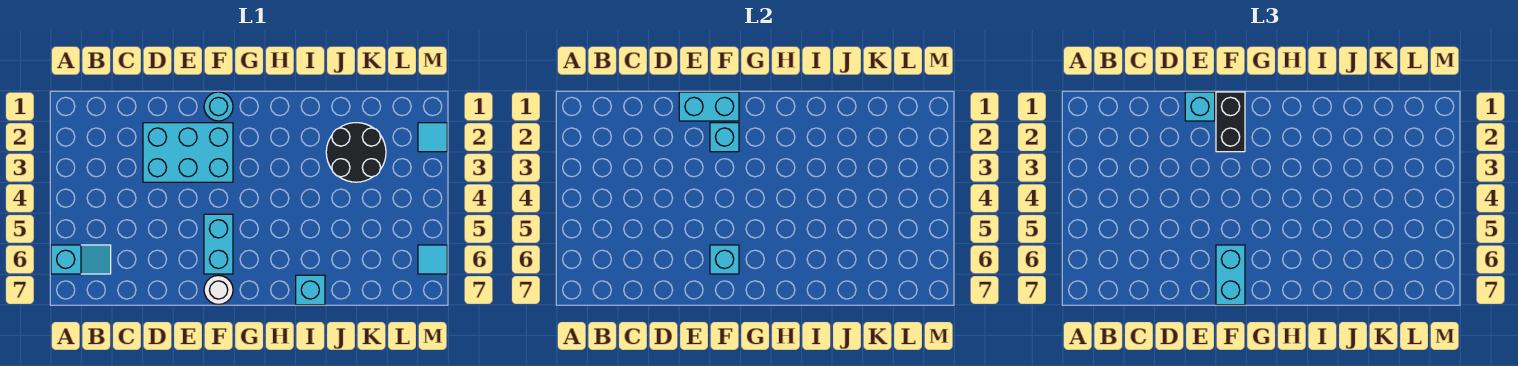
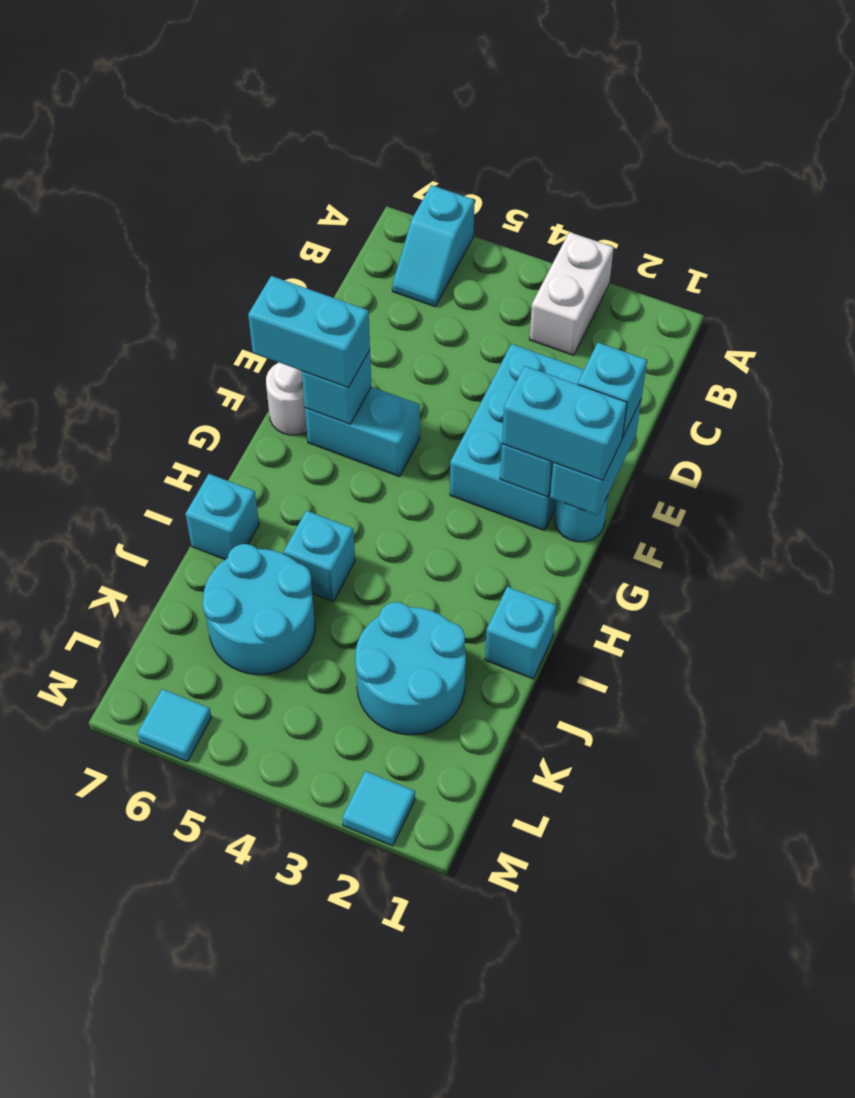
none -> white 1x2 brick [529,232,614,355]
black 1x2 brick [1216,92,1245,152] -> cyan 1x2 brick [502,366,627,480]
none -> cyan 1x1 brick [485,587,556,679]
none -> cyan 1x1 brick [284,511,355,601]
black 2x2 round brick [326,123,386,182] -> cyan 2x2 round brick [355,602,466,735]
none -> cyan 2x2 round brick [202,544,315,675]

